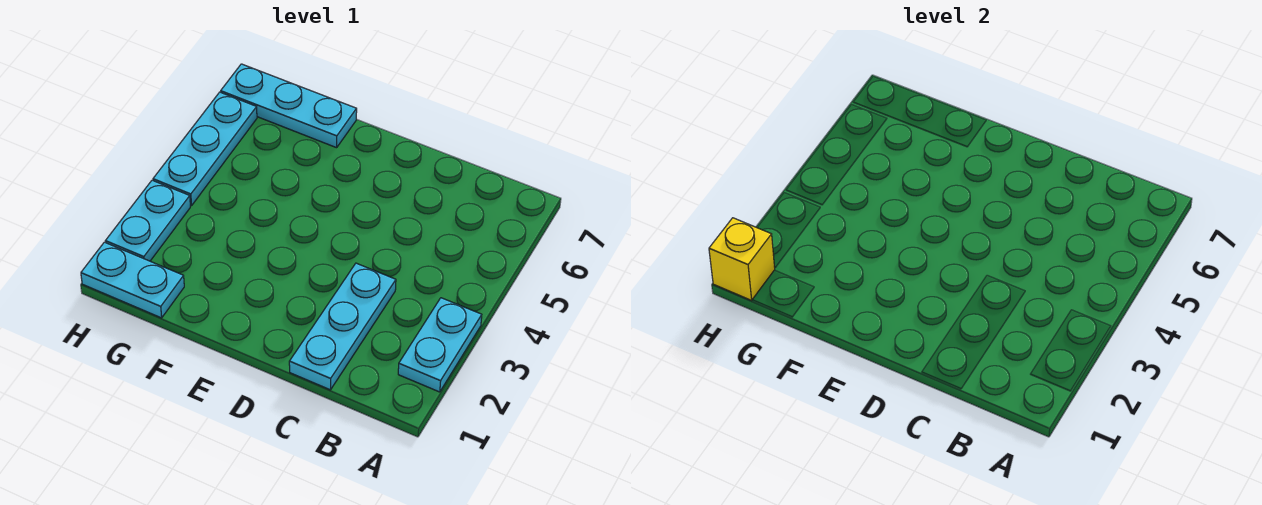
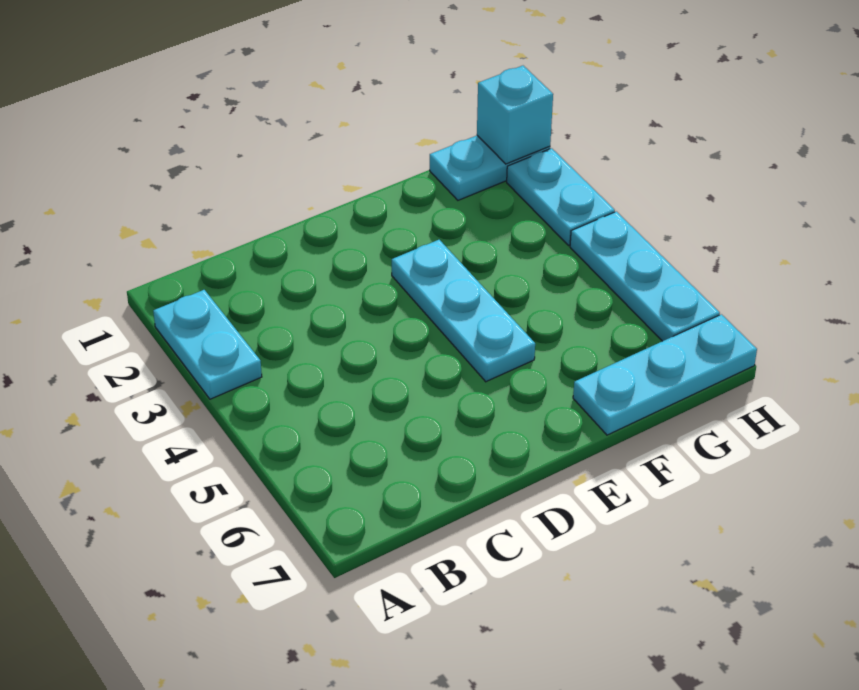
cyan 1x3 plate [289,263,396,390] -> cyan 1x3 plate moved to [392,240,535,382]
yellow 1x1 brick [709,218,775,300] -> cyan 1x1 brick [477,66,553,164]

